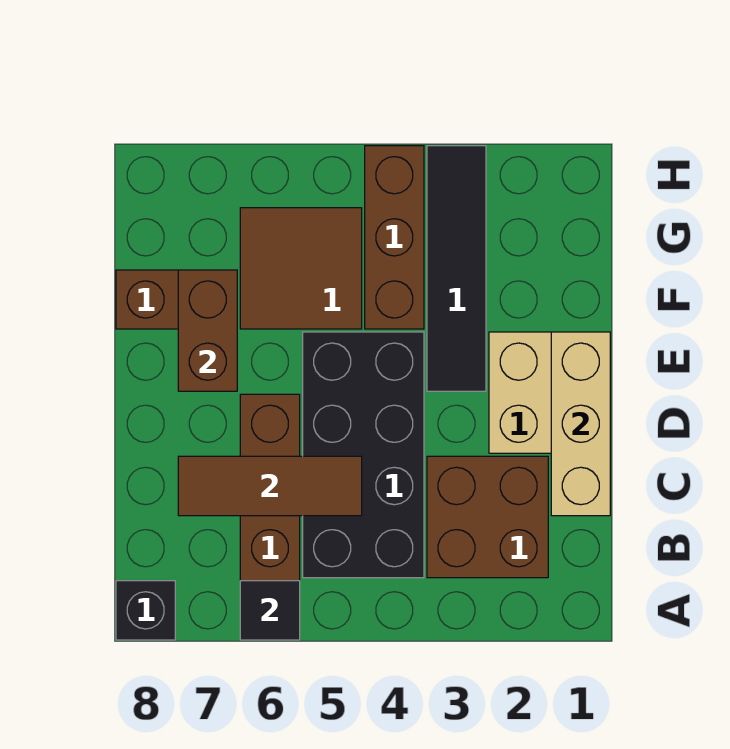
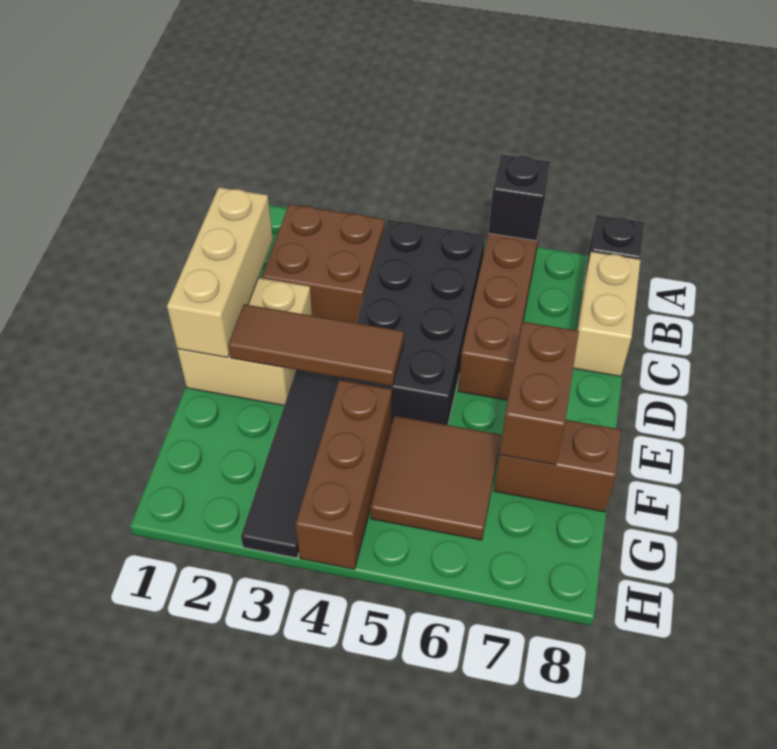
black 1x1 tile [240,581,300,640] -> black 1x1 brick [488,155,550,241]
none -> tan 1x2 brick [573,252,641,376]
brown 1x3 tile [178,456,362,516] -> brown 1x3 tile moved to [228,304,404,386]

